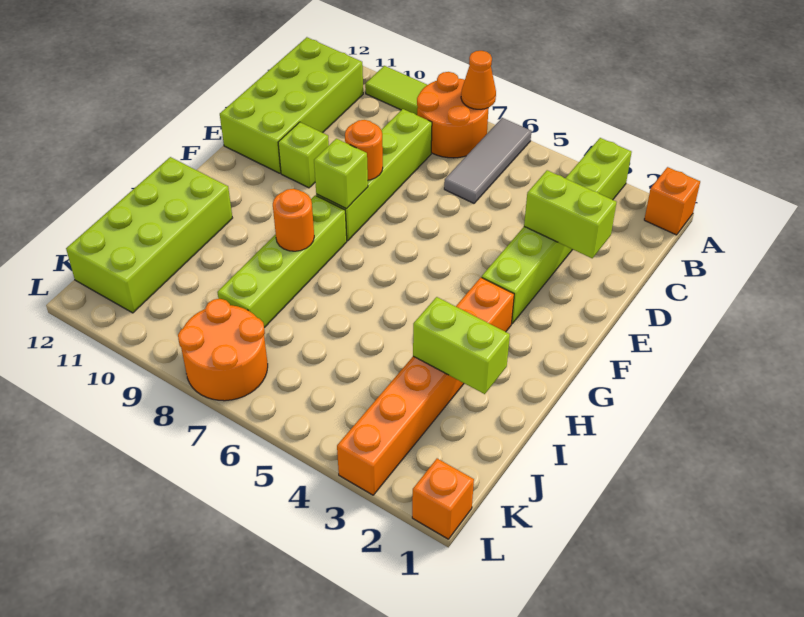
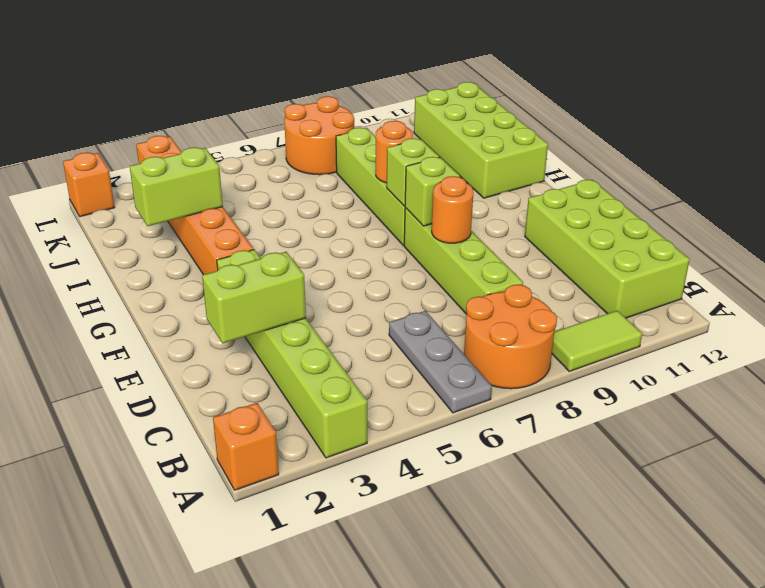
grey 1x3 tile [444,118,531,203] -> grey 1x3 plate [389,311,492,413]
orange 1x1 cone [461,51,496,109] -> none
lime 1x1 brick [278,122,329,188] -> lime 1x1 brick moved to [387,138,439,206]

